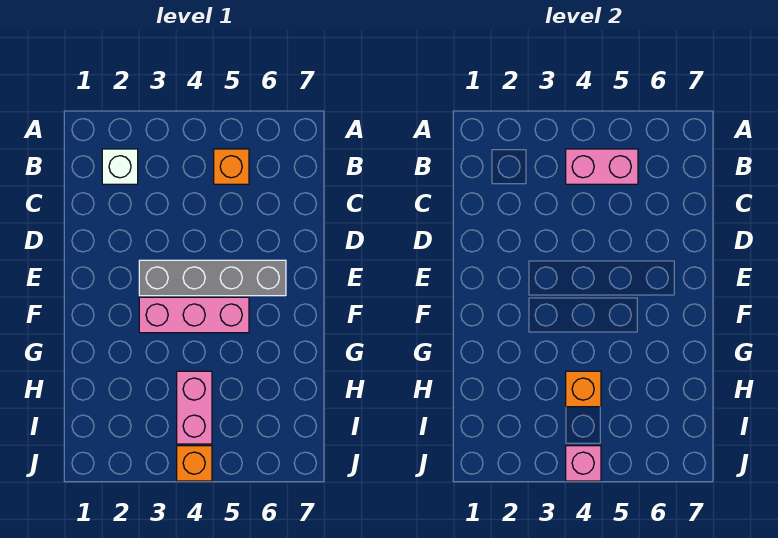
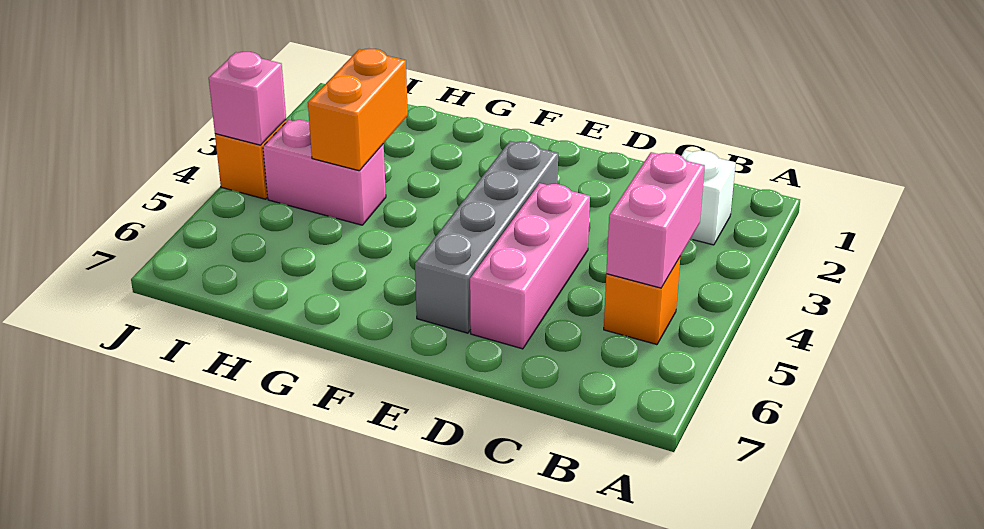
pink 1x3 brick [139,297,249,333] -> pink 1x3 brick moved to [470,183,590,349]
orange 1x1 brick [566,371,601,407] -> orange 1x2 brick [308,49,408,171]

